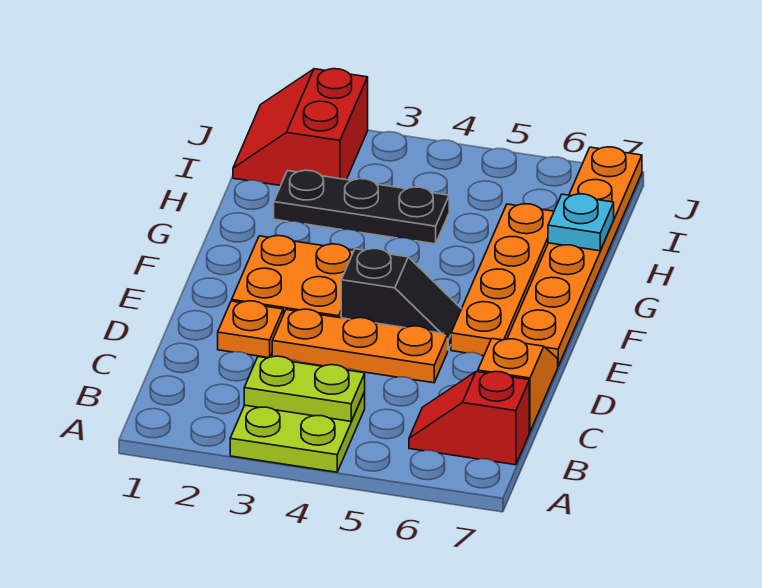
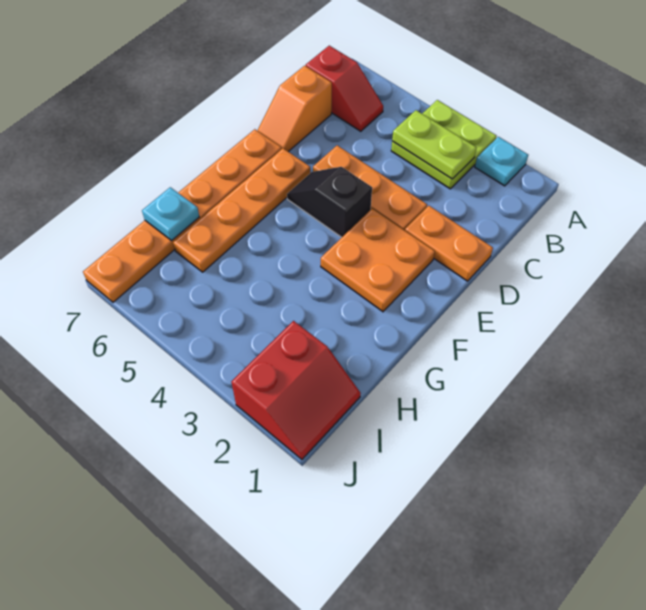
none -> cyan 1x1 plate [475,137,528,186]
orange 1x1 plate [218,301,283,358] -> orange 1x2 plate [405,206,493,281]
black 1x3 plate [274,170,449,244] -> none

